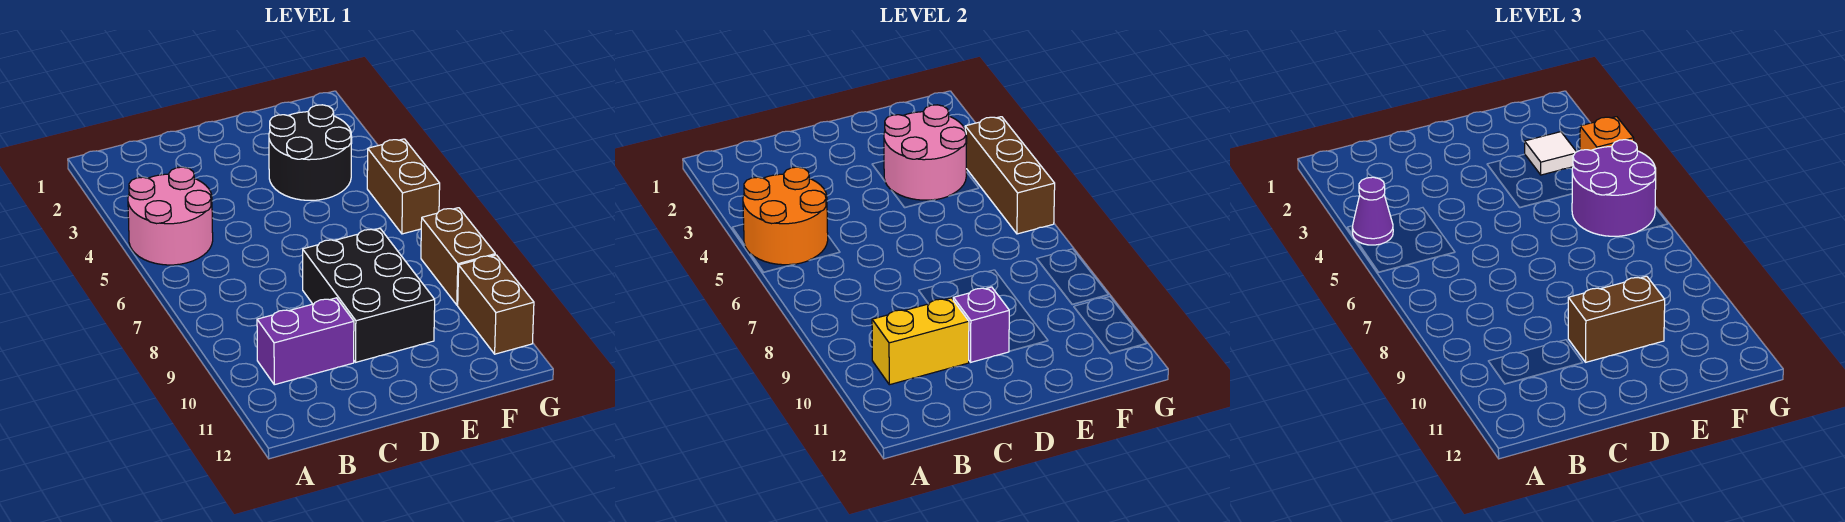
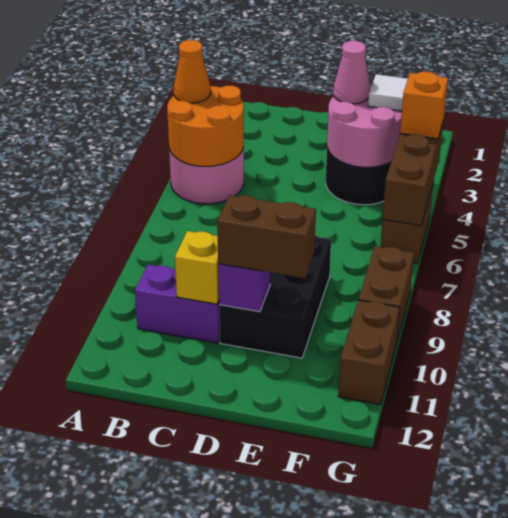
purple 1x1 cone [1352,177,1393,245] -> orange 1x1 cone [174,40,211,103]
yellow 1x2 brick [872,298,969,385] -> yellow 1x1 brick [175,231,219,304]
none -> pink 1x1 cone [333,41,370,104]
purple 2x2 round brick [1572,140,1656,236] -> none

